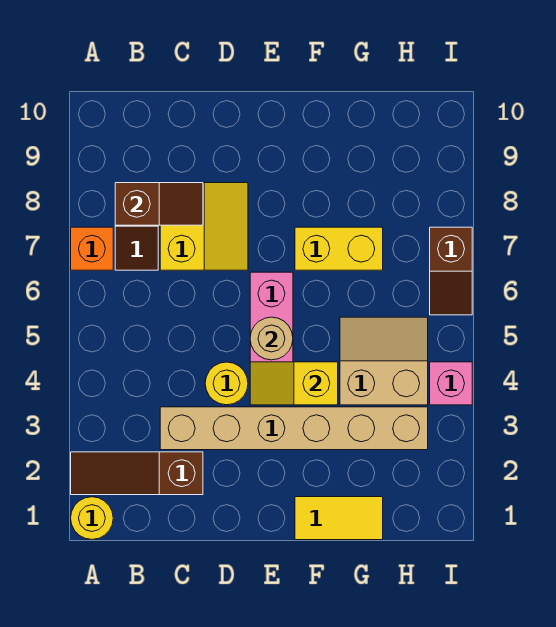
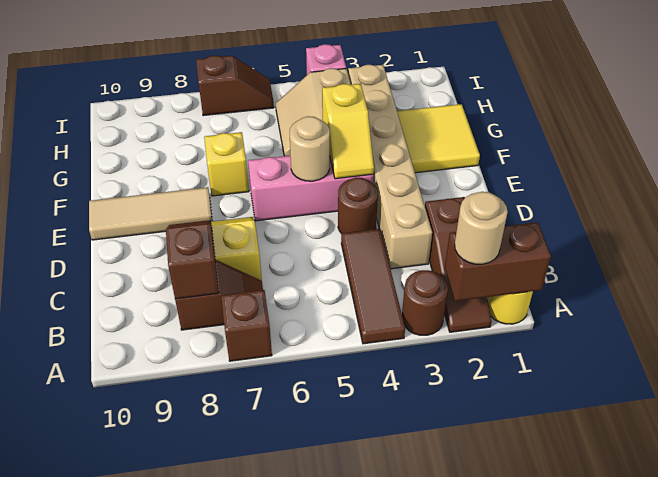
none -> brown 1x2 brick [445,222,551,301]
none -> tan 1x1 round brick [455,192,508,264]
none -> brown 1x1 round brick [402,270,448,335]
none -> brown 1x3 tile [341,229,405,344]
orange 1x1 brick [71,227,113,270] -> brown 1x1 brick [221,290,272,361]
yellow 1x1 round brick [205,362,248,405] -> brown 1x1 round brick [338,178,378,234]
none -> tan 1x3 tile [89,187,212,240]
yellow 1x2 tile [295,497,383,540] -> yellow 2x2 tile [397,104,480,173]
yellow 1x2 brick [295,227,383,270] -> yellow 1x1 brick [204,132,249,196]

